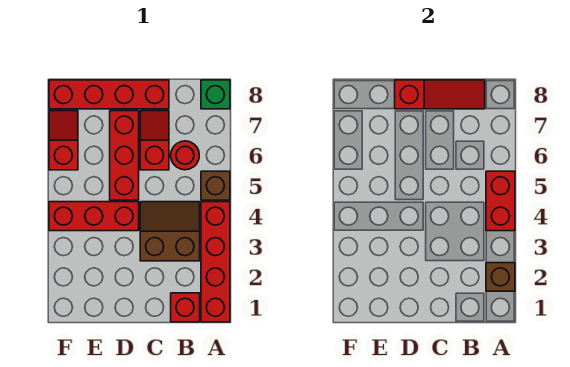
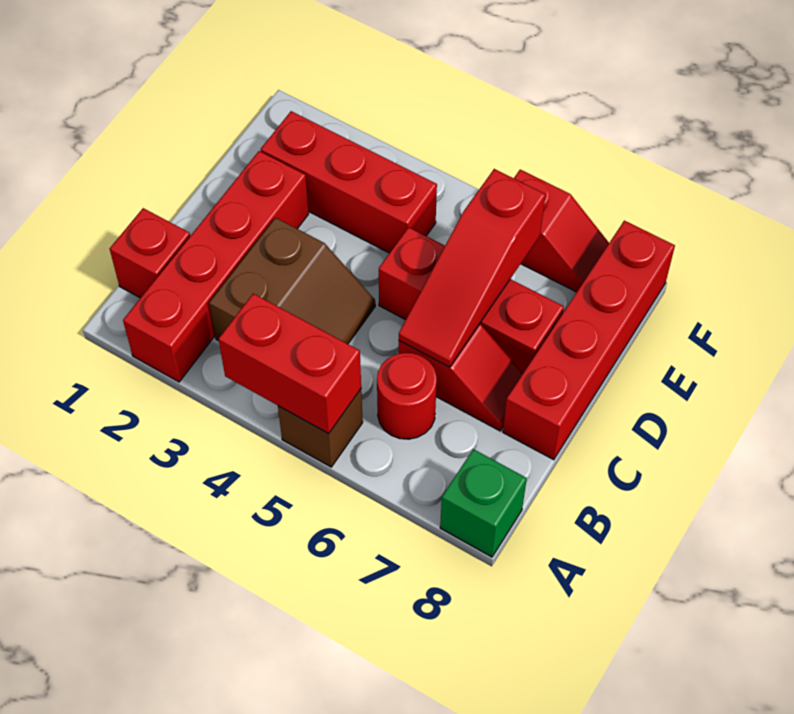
red 1x4 brick [201,202,230,322] -> red 1x4 brick turned to [123,151,309,382]
brown 1x1 brick [486,263,515,291] -> none
red 1x3 slope [395,80,485,109] -> red 1x3 slope moved to [399,169,545,367]
red 1x3 brick [49,202,139,231] -> red 1x3 brick turned to [261,111,437,253]

